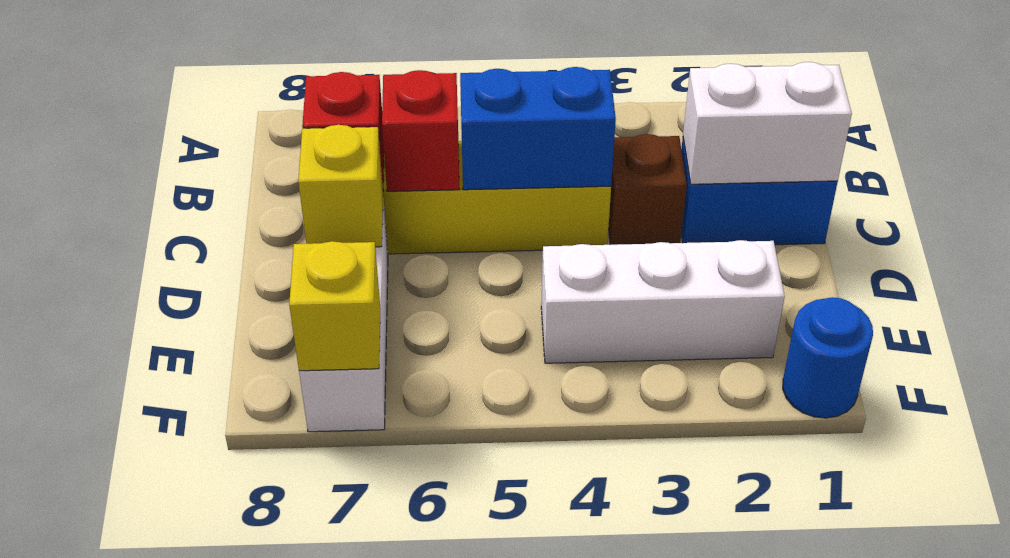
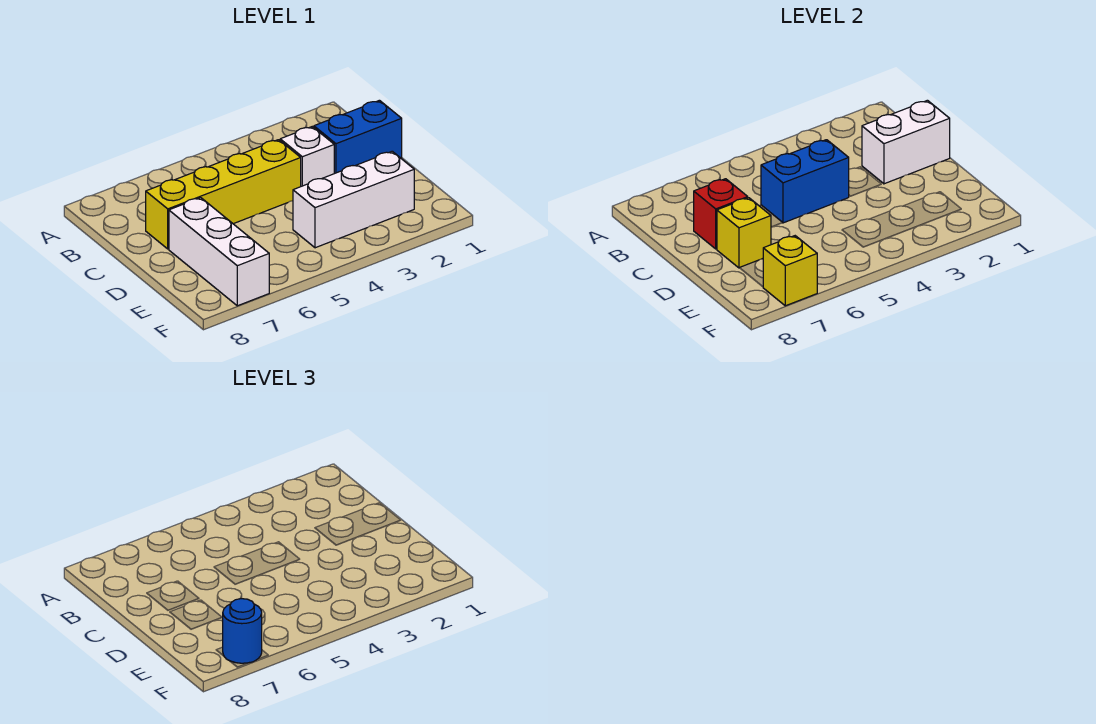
brown 1x1 brick [608,134,687,245] -> white 1x1 brick [280,127,334,186]
red 1x1 brick [382,70,459,191] -> none
blue 1x1 round brick [783,297,873,418] -> blue 1x1 round brick moved to [223,599,262,663]

